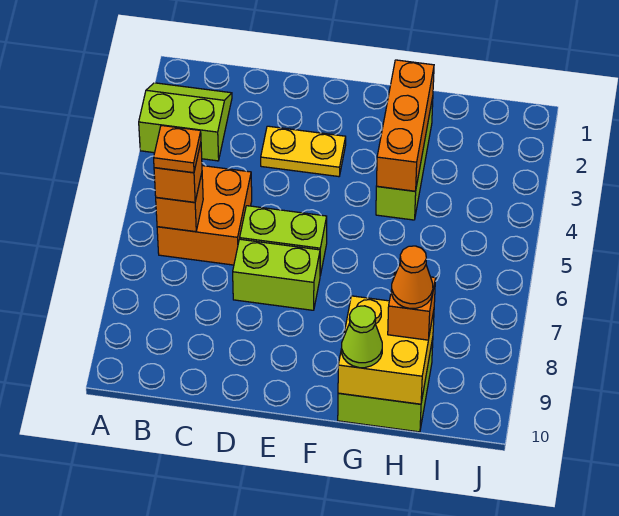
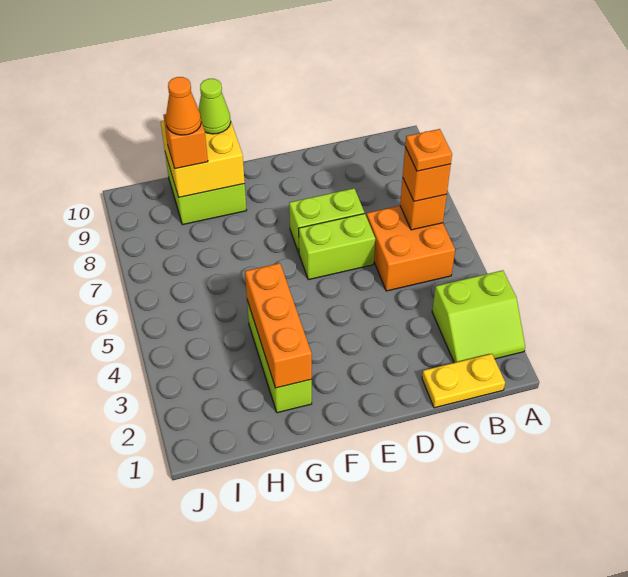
yellow 1x2 plate [261,126,346,177] -> yellow 1x2 plate moved to [422,354,505,408]

